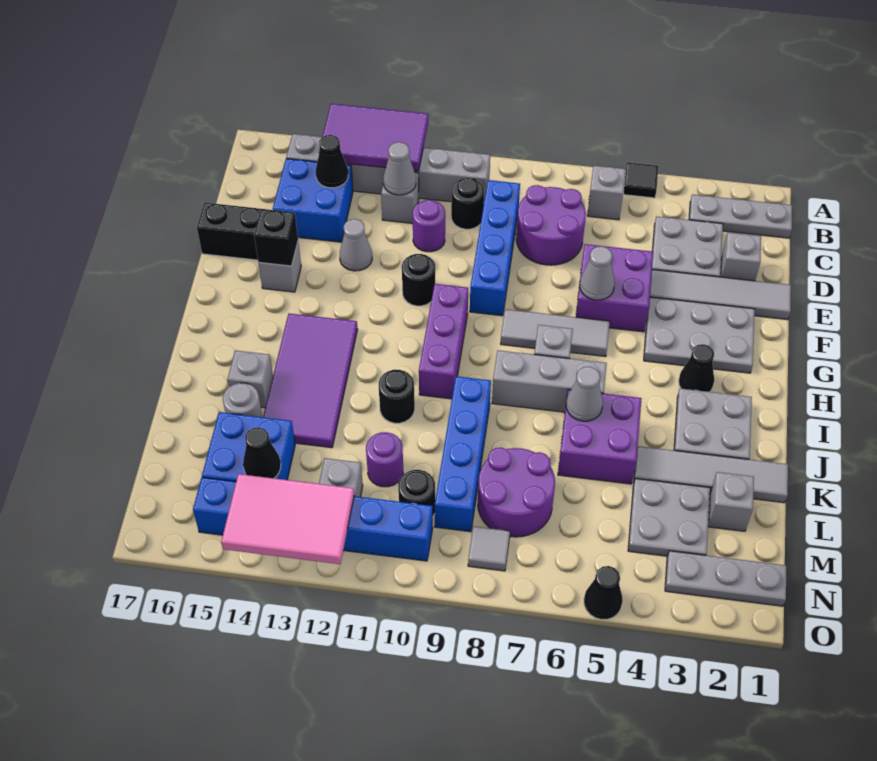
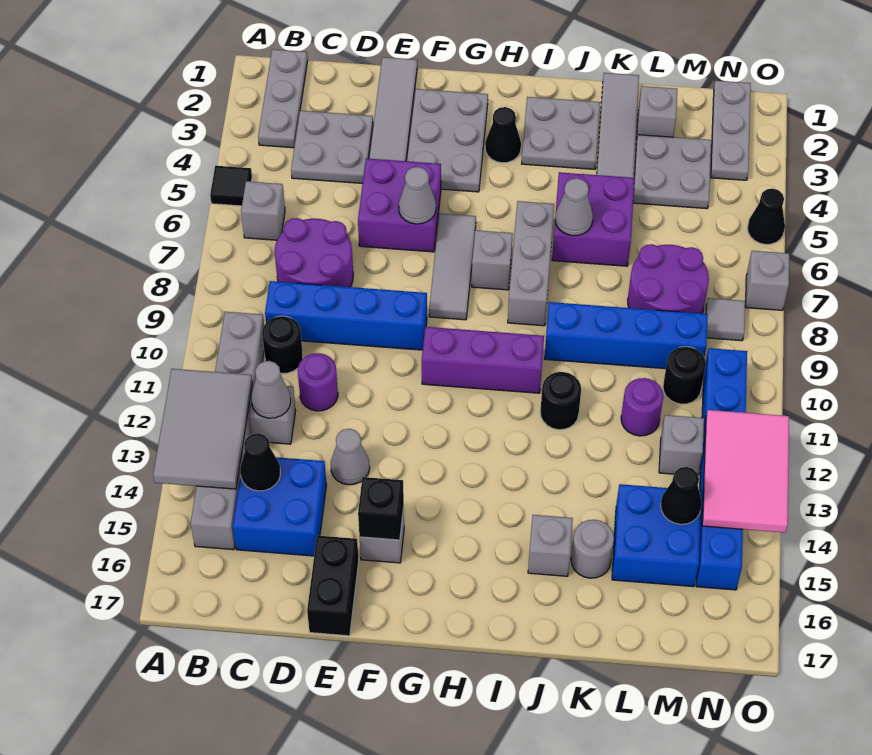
purple 2x3 tile [319,104,428,171] -> grey 2x3 tile [153,369,252,489]
grey 1x1 brick [720,232,761,281] -> grey 1x1 brick moved to [745,251,789,310]
black 1x1 round brick [402,254,435,306] -> none
purple 2x4 tile [263,313,358,448] -> none

